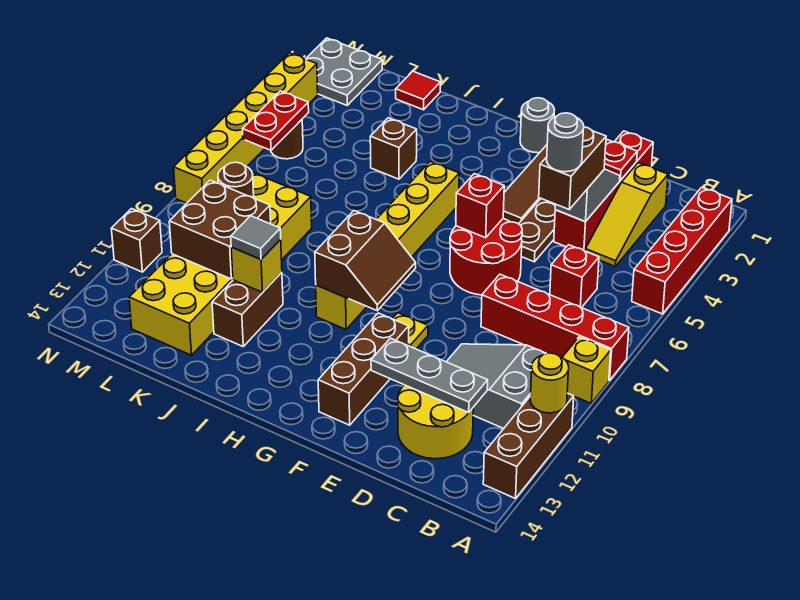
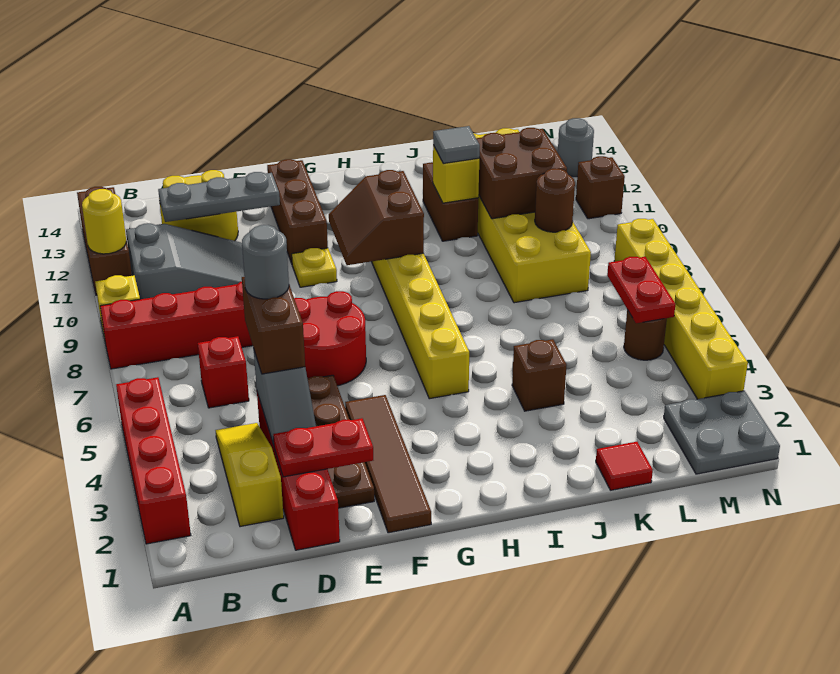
red 1x1 brick [456,174,504,238] -> none
grey 1x1 round brick [520,98,555,153] -> grey 1x1 round brick moved to [558,118,594,177]

